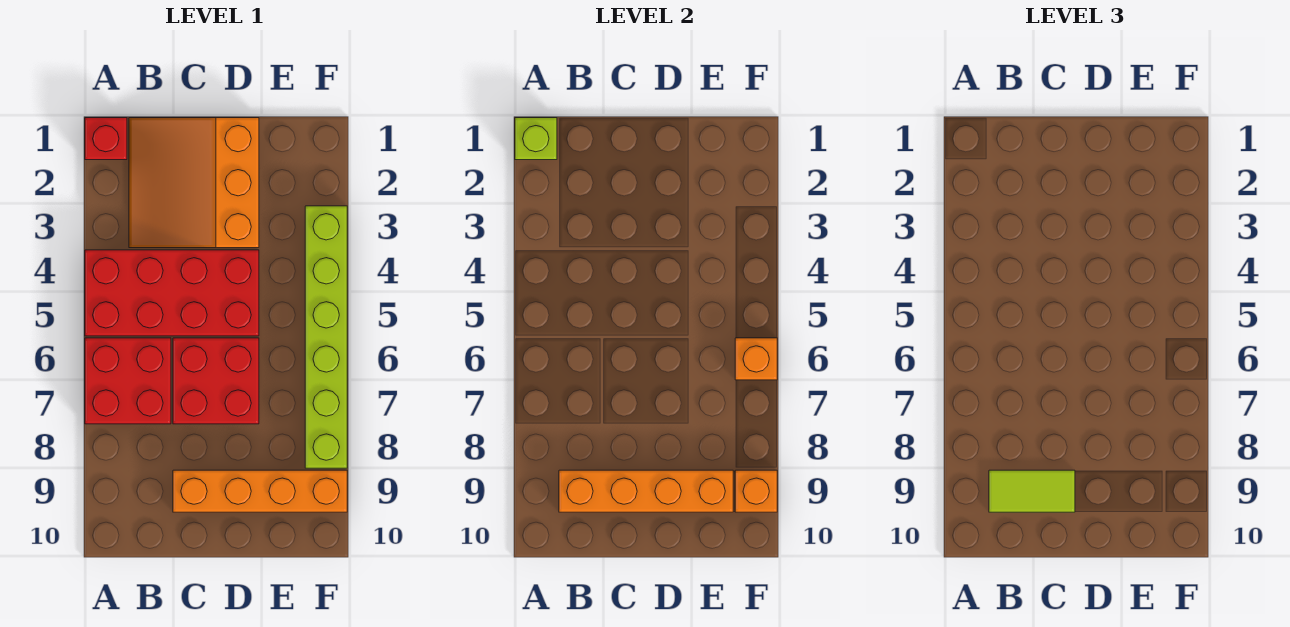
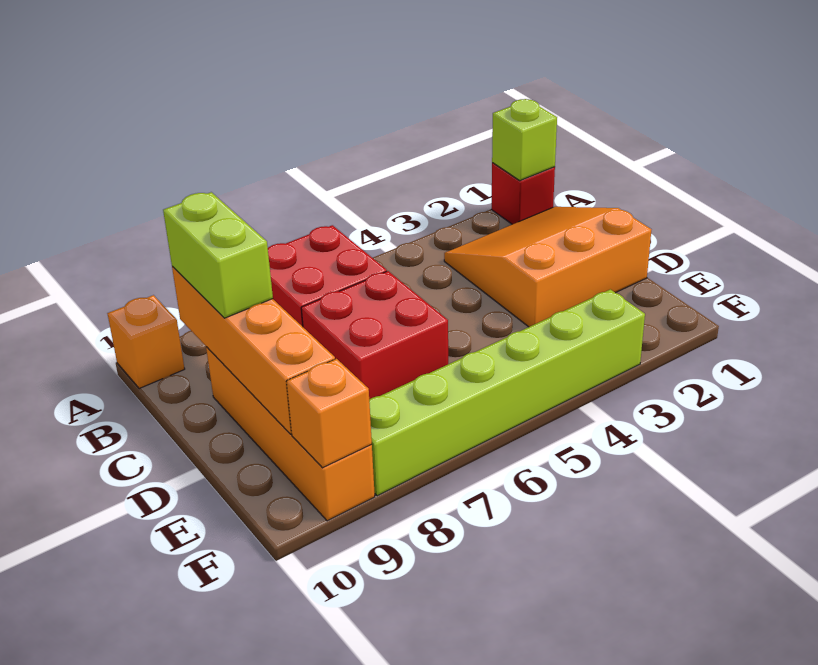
red 2x4 brick [85,250,259,336] -> none
lime 1x2 tile [989,470,1075,512] -> lime 1x2 brick [163,192,273,318]
orange 1x1 brick [735,338,777,380] -> orange 1x1 brick moved to [107,295,185,389]

